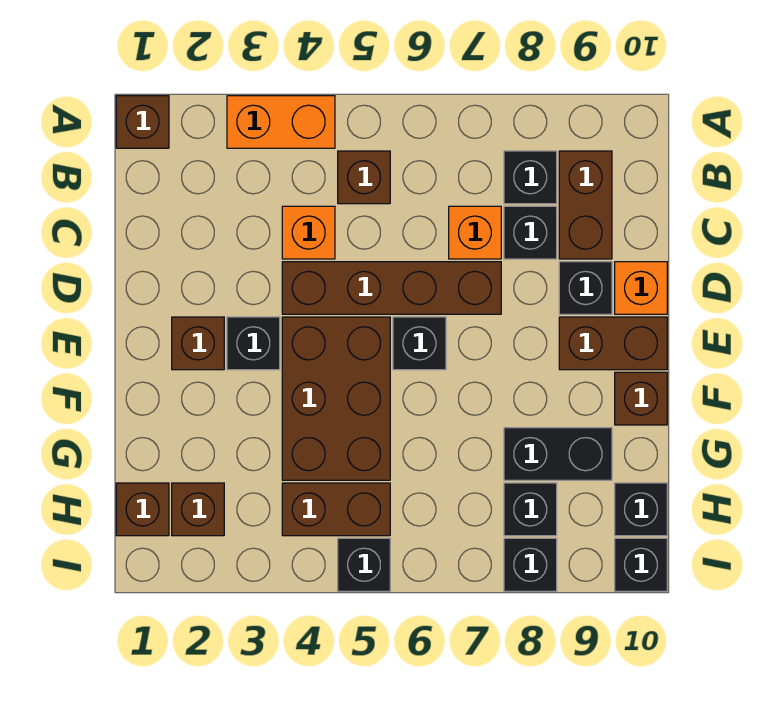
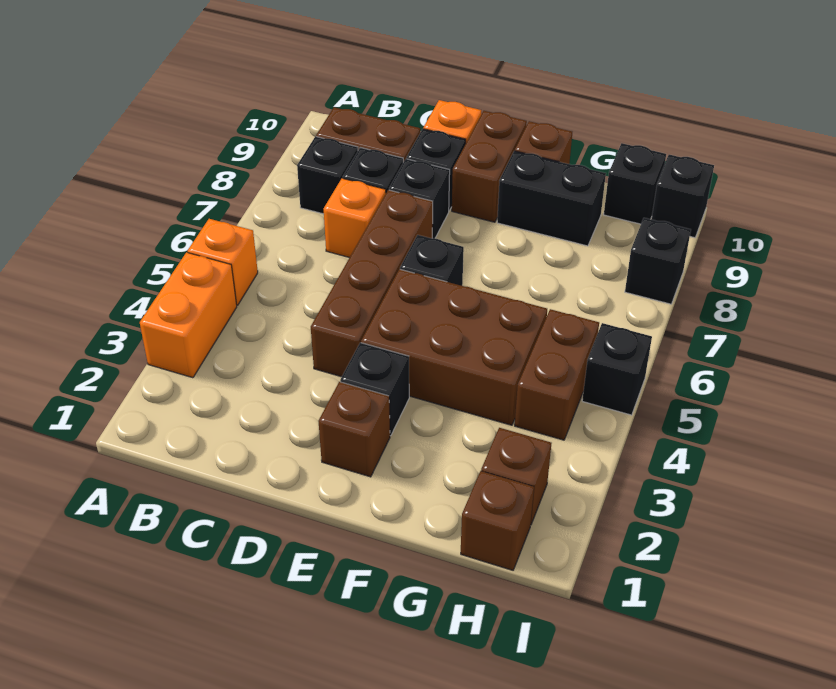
brown 1x1 brick [116,96,169,148] -> none
brown 1x1 brick [338,151,390,204] -> none
orange 1x1 brick [282,206,335,259] -> orange 1x1 brick moved to [188,219,258,305]
black 1x2 brick [504,428,612,480] -> black 1x2 brick turned to [497,151,606,246]
black 1x1 brick [504,483,557,536] -> black 1x1 brick moved to [389,159,450,238]

